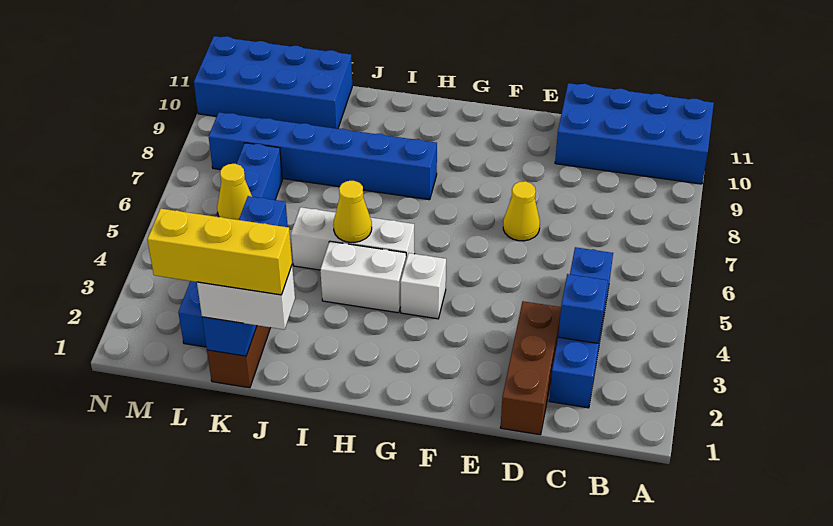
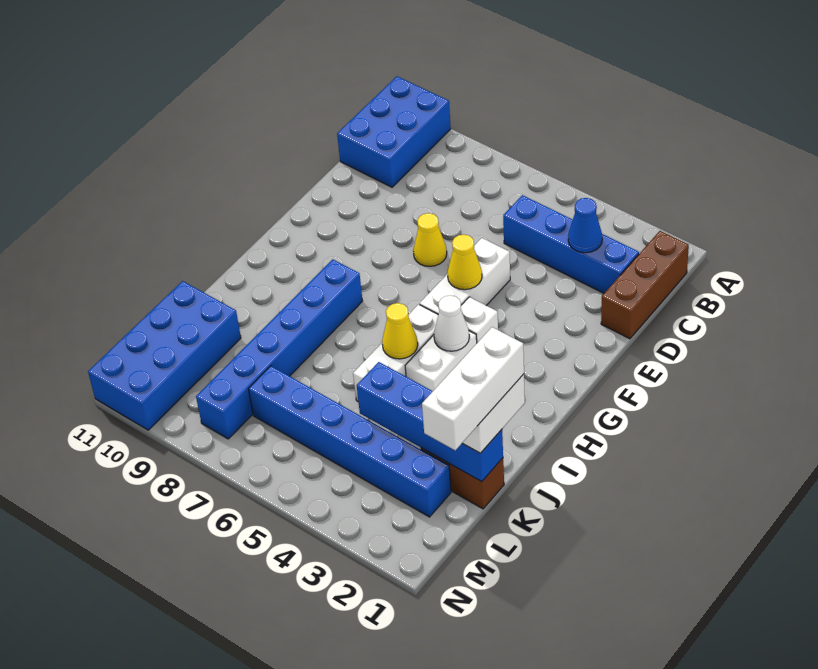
blue 2x4 brick [555,83,714,184] -> blue 2x3 brick [337,76,451,187]
blue 1x1 brick [558,274,608,343] -> blue 1x1 cone [568,198,602,253]
brown 1x3 brick [500,301,561,435] -> brown 1x3 brick turned to [601,231,689,339]
none -> white 1x3 brick [420,238,510,314]
none -> white 1x1 cone [434,295,469,351]
yellow 1x3 brick [147,209,292,295] -> white 1x3 brick [422,327,524,450]
yellow 1x1 cone [217,164,252,220] -> yellow 1x1 cone moved to [447,235,482,290]

